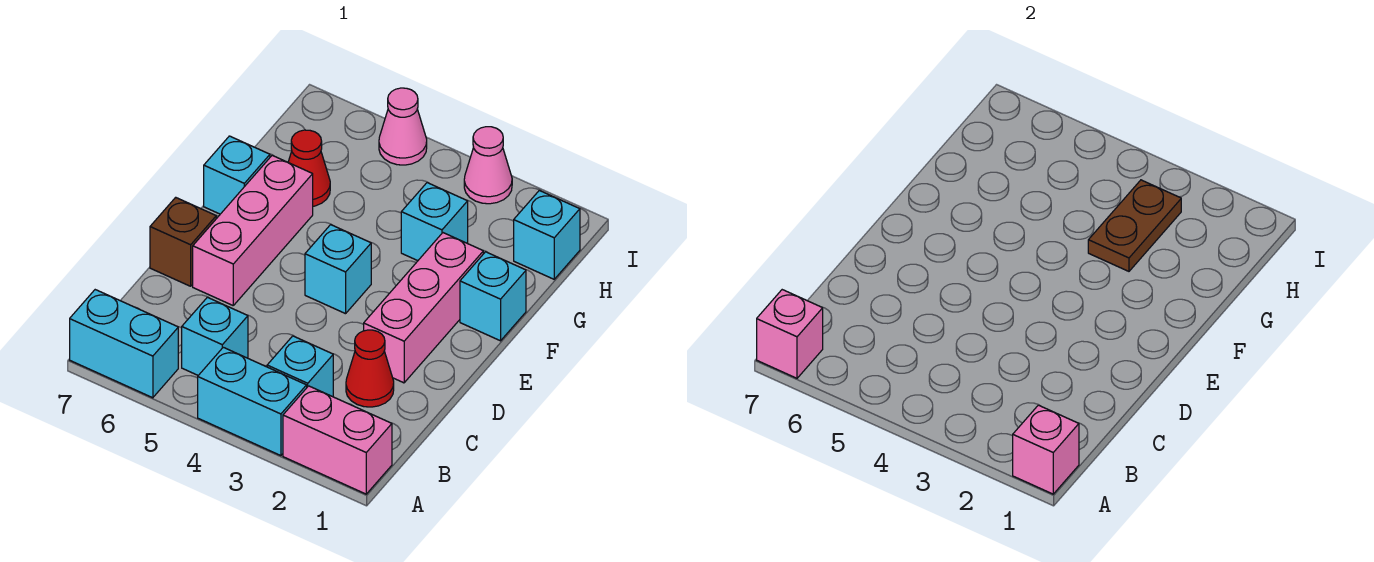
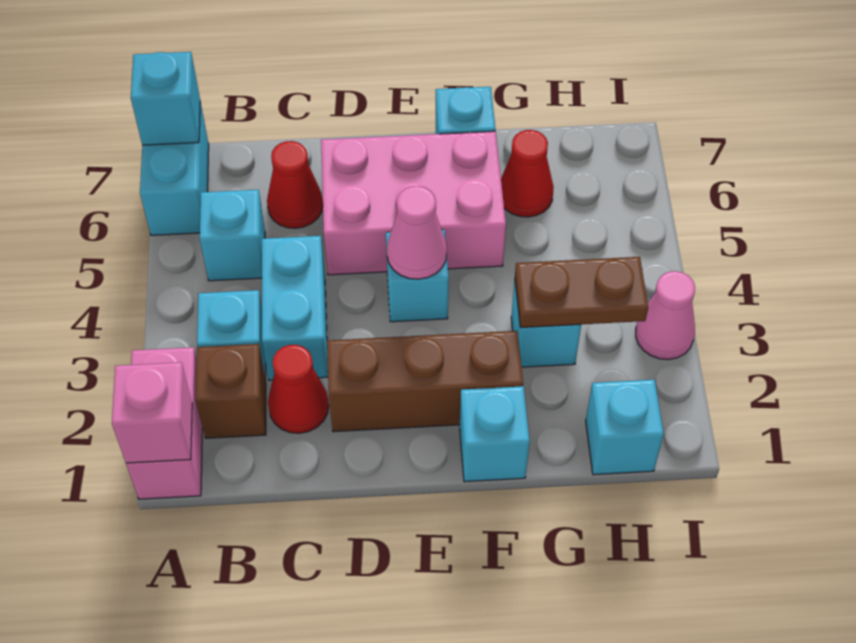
cyan 1x2 brick [198,347,307,456] -> cyan 1x2 brick moved to [262,236,328,380]
pink 1x1 brick [757,290,823,378] -> cyan 1x1 brick [131,52,200,145]
none -> red 1x1 cone [267,141,323,228]
pink 1x3 brick [364,233,483,383] -> brown 1x3 brick [327,331,523,432]
pink 1x3 brick [193,155,313,305] -> pink 2x3 brick [321,131,506,275]
brown 1x1 brick [150,197,216,286] -> brown 1x1 brick moved to [196,344,266,438]
pink 1x1 cone [379,88,427,165] -> pink 1x1 cone moved to [387,186,447,279]

